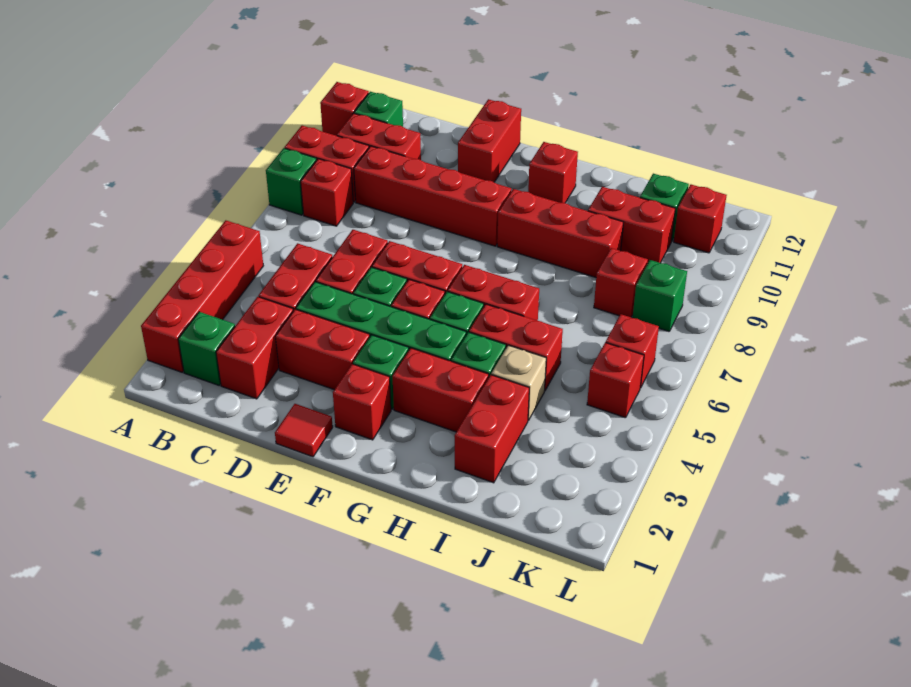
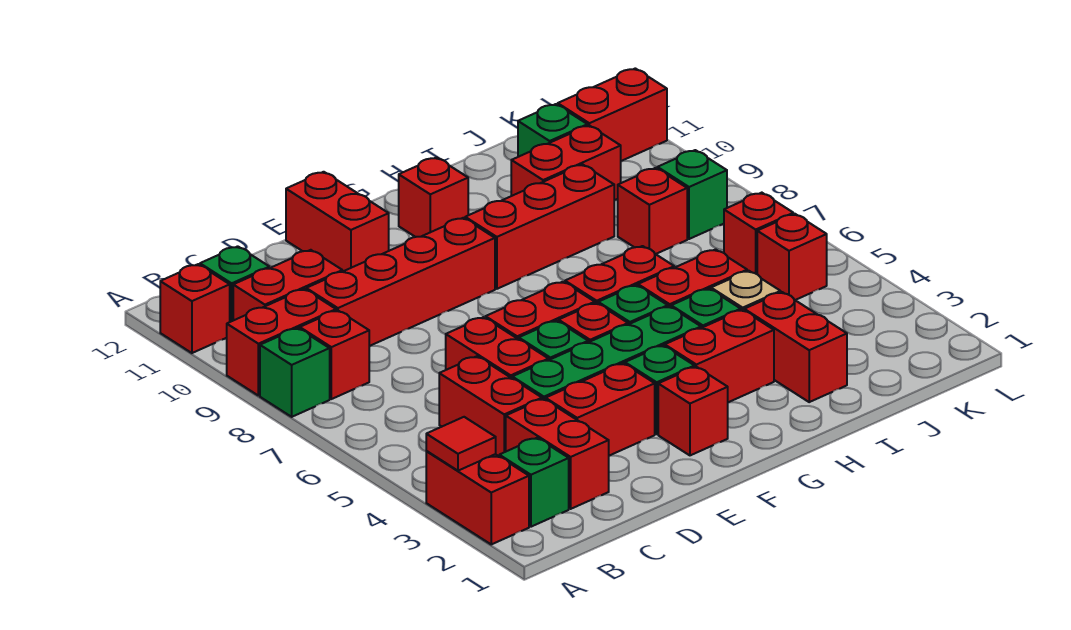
red 1x4 brick [141,220,263,372] -> red 1x2 brick [426,451,529,544]
red 1x1 tile [275,404,333,457] -> red 1x1 tile moved to [426,417,496,471]
red 1x1 brick [674,185,727,253] -> red 1x2 brick [558,68,667,161]

